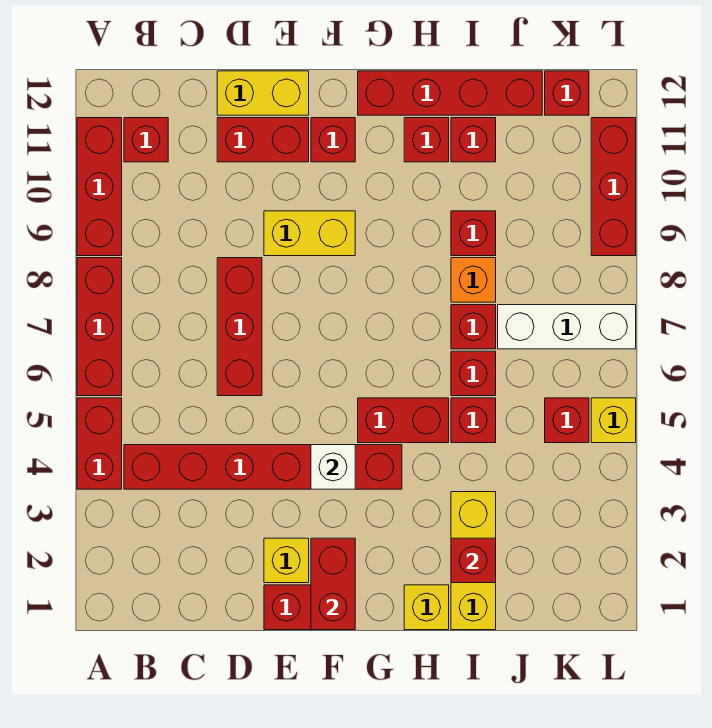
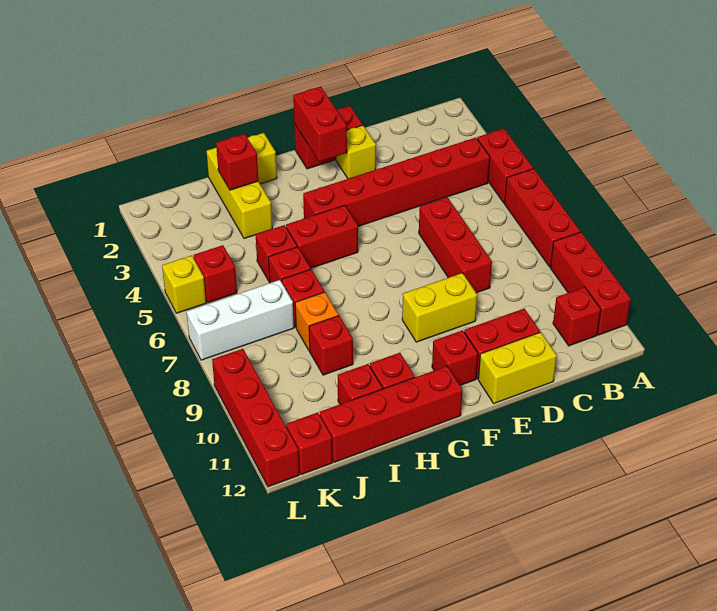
white 1x1 brick [311,445,355,489] -> none
red 1x3 brick [591,118,636,256] -> red 1x4 brick [212,349,299,487]

